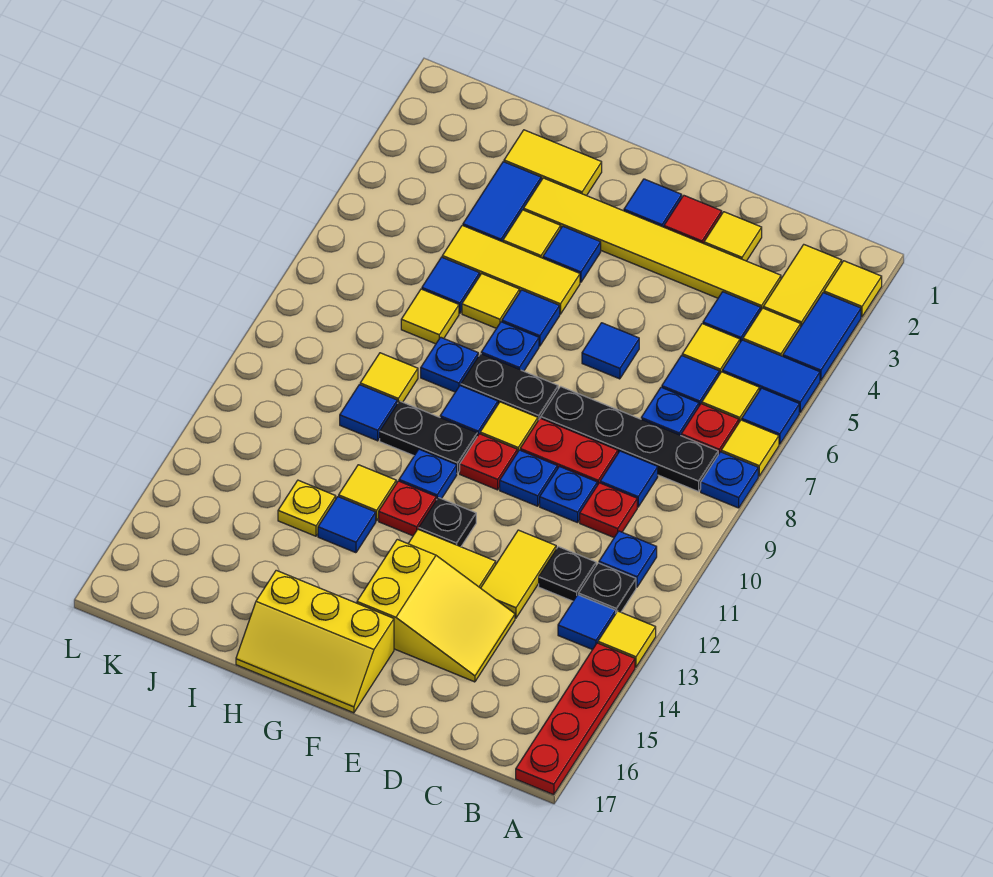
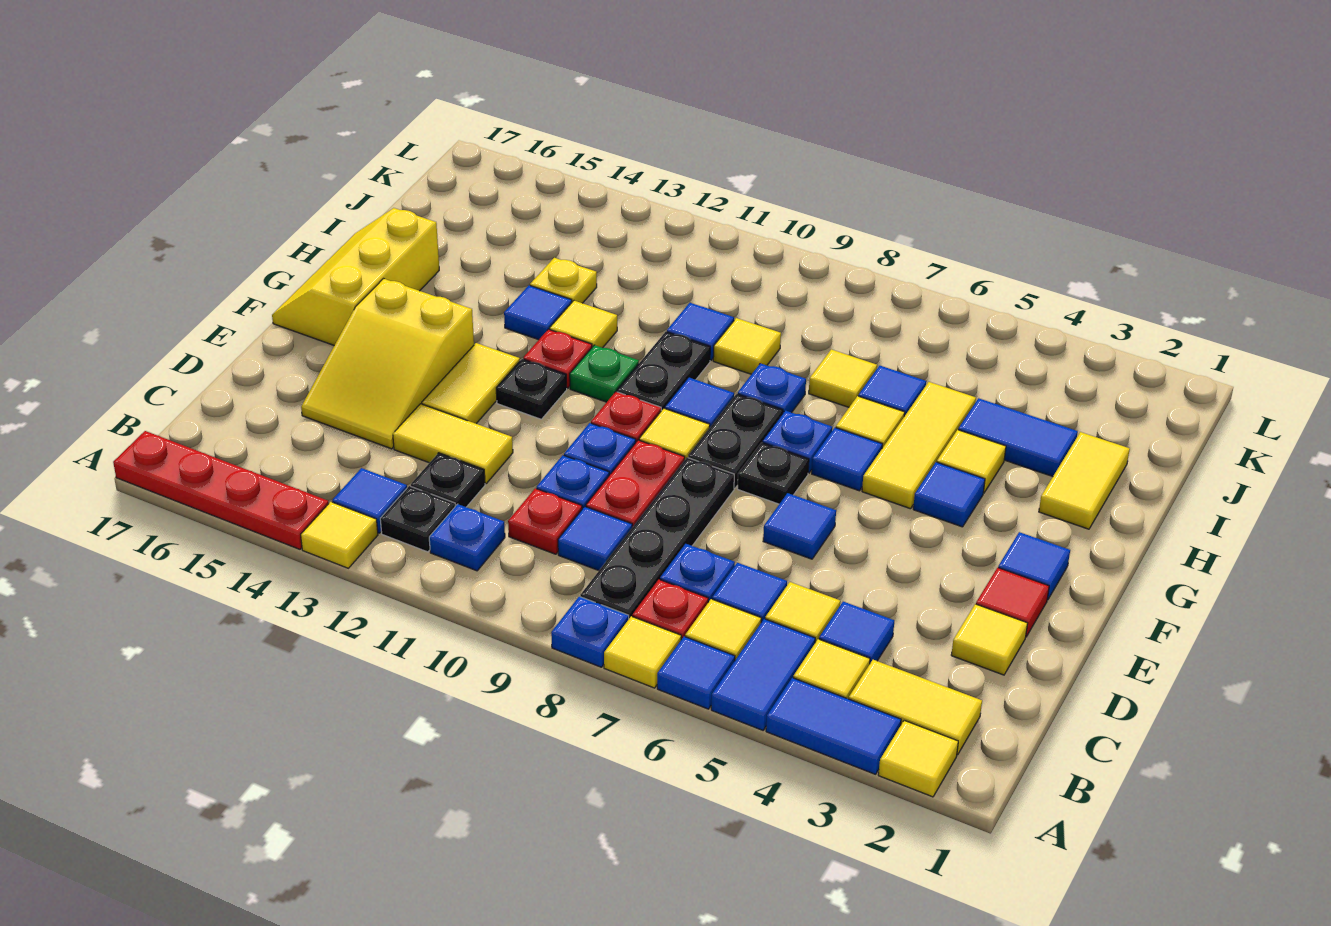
yellow 1x6 tile [524,178,781,310] -> none
none -> black 1x1 plate [737,442,809,504]
blue 1x1 plate [399,449,457,500] -> green 1x1 plate [570,345,639,402]

